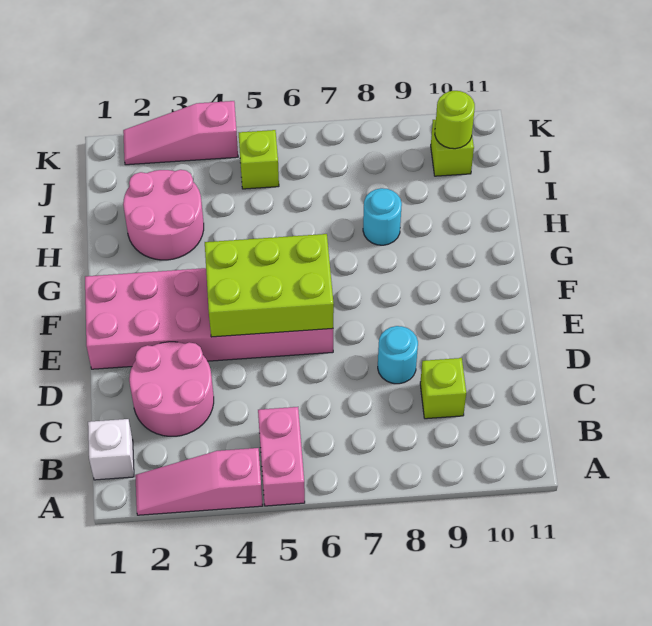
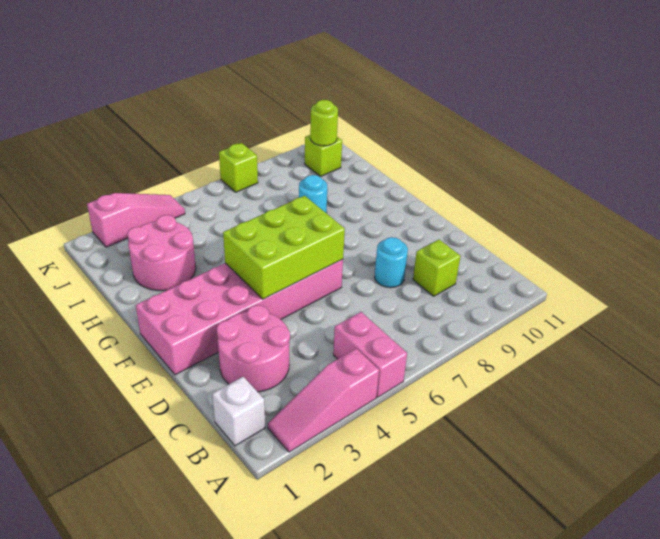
lime 1x1 brick [239,130,279,189] -> lime 1x1 brick moved to [219,143,258,192]
pink 1x3 slope [123,101,238,165] -> pink 1x3 slope turned to [87,193,185,247]

